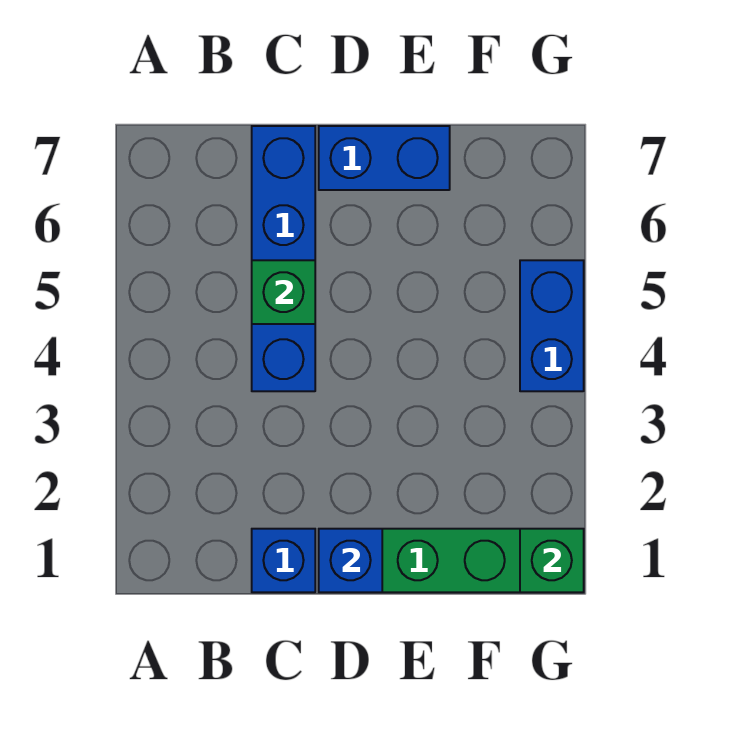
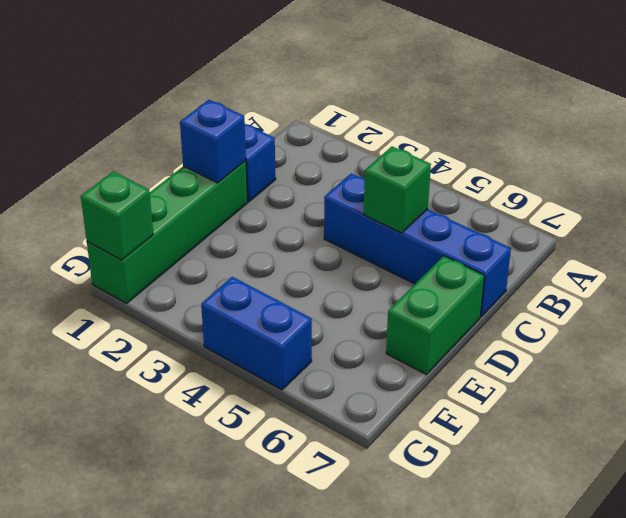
blue 1x2 brick [319,126,450,190] -> green 1x2 brick [386,256,484,374]

